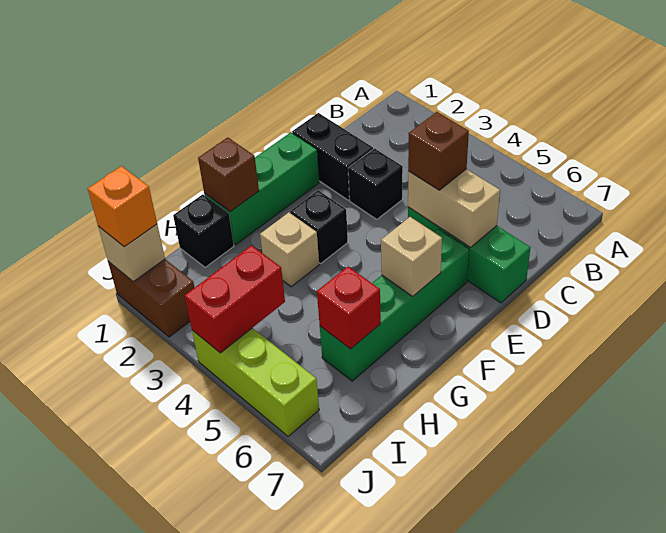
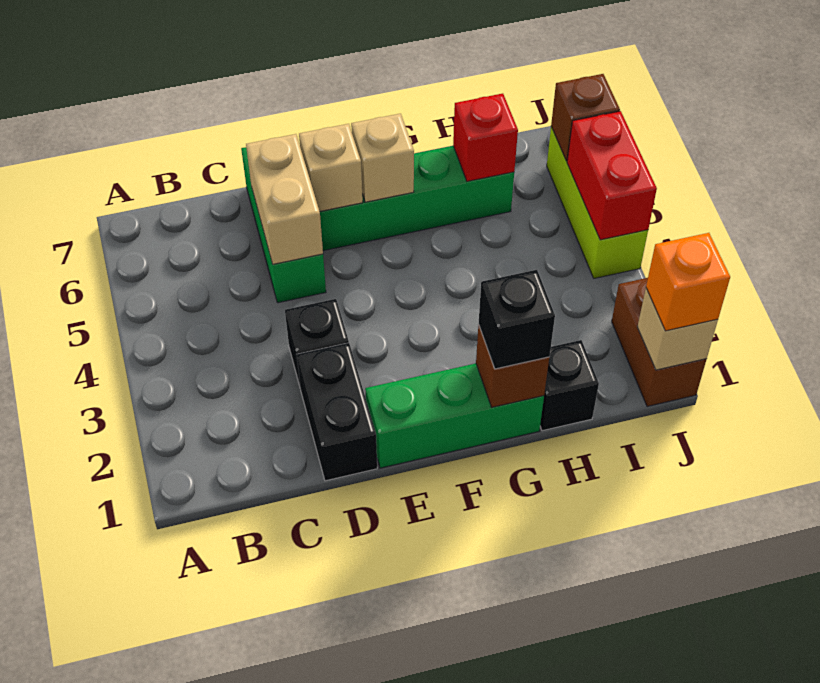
brown 1x1 brick [408,112,469,190] -> brown 1x1 brick moved to [551,74,620,161]
black 1x1 brick [290,190,348,263] -> black 1x1 brick moved to [479,270,555,369]
tan 1x1 brick [260,212,319,287] -> tan 1x1 brick moved to [299,124,363,211]
red 1x2 brick [185,245,285,353] -> red 1x2 brick turned to [567,111,657,240]

